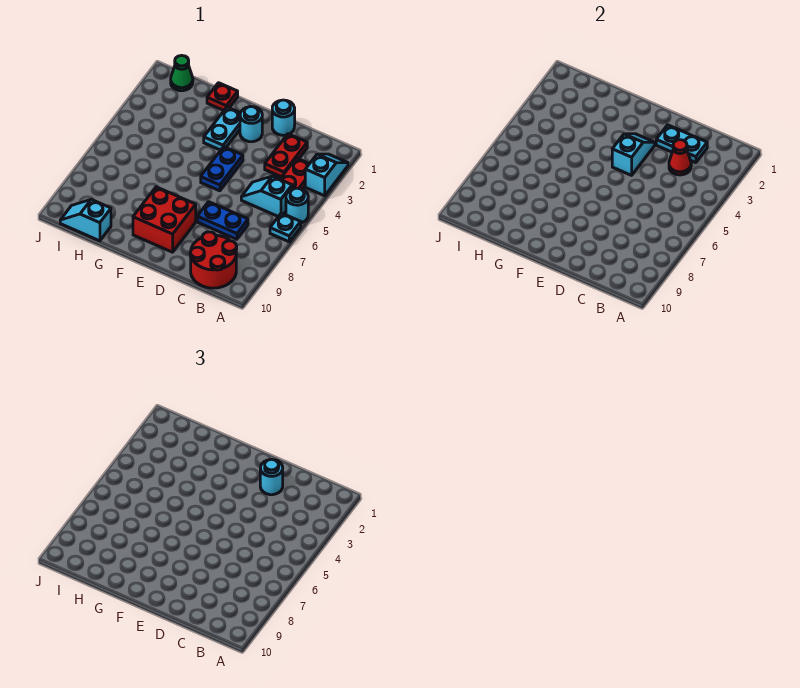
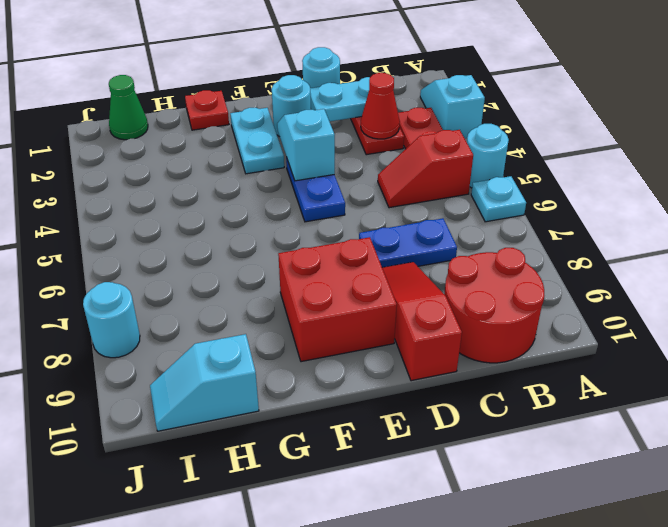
cyan 1x2 slope [241,176,292,217] -> red 1x2 slope [378,130,473,208]
cyan 1x1 round brick [260,459,283,495] -> cyan 1x1 round brick moved to [83,282,140,358]
none -> red 1x3 slope [382,262,462,381]

